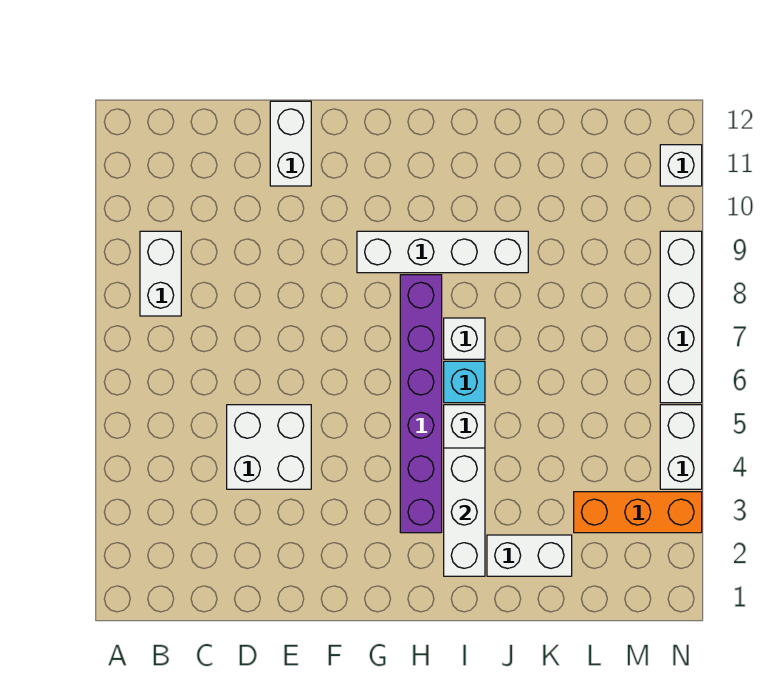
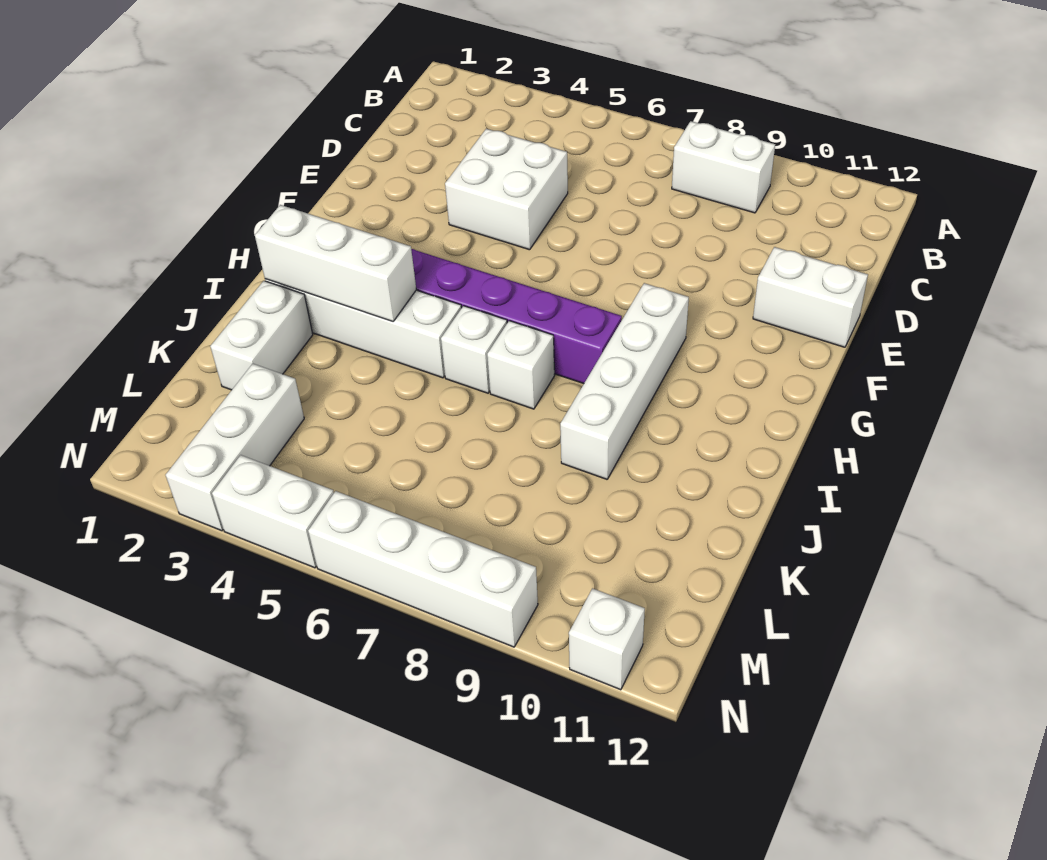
cyan 1x1 brick [444,361,485,403] -> white 1x1 brick [441,306,507,393]
orange 1x3 brick [574,492,702,533] -> white 1x3 brick [166,364,304,531]

